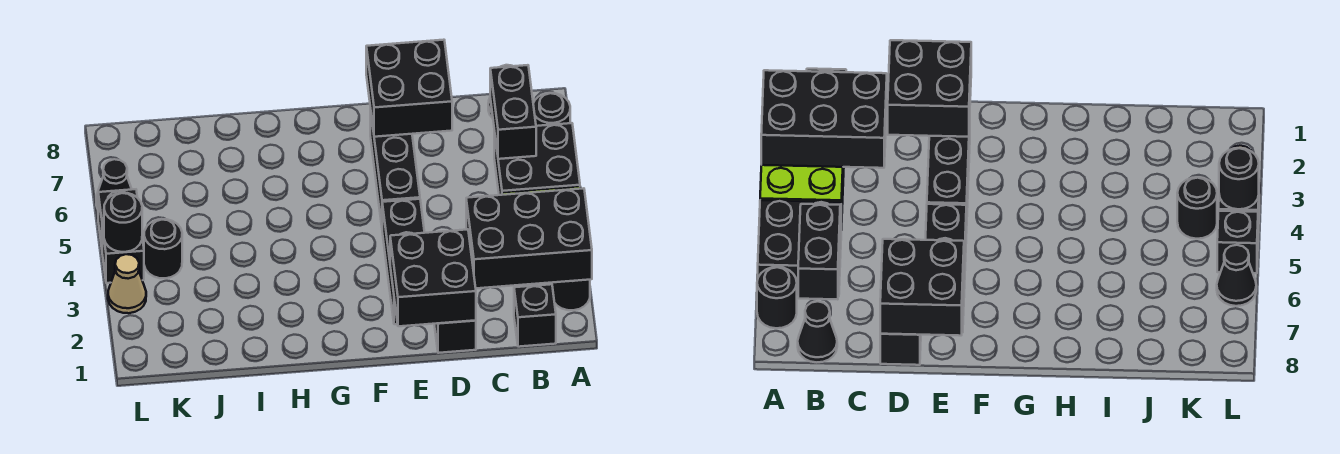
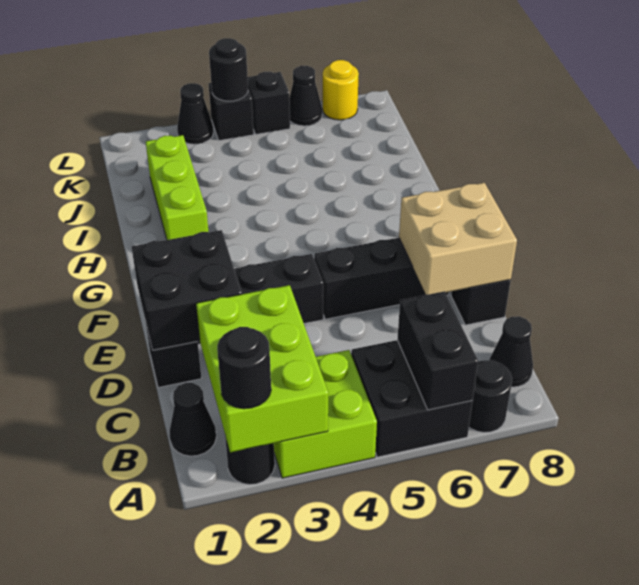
black 2x3 brick [466,188,592,288] -> lime 2x3 brick [196,285,328,452]
black 1x1 brick [514,284,556,347] -> black 1x1 cone [170,383,216,456]
black 1x2 brick [490,65,536,159] -> black 1x2 brick turned to [397,291,478,410]
black 2x2 brick [366,40,452,137] -> tan 2x2 brick [399,183,517,294]
none -> lime 1x3 brick [146,135,208,240]
black 1x1 round brick [144,219,182,278] -> black 1x1 round brick moved to [217,327,271,409]
tan 1x1 cone [108,254,146,313] -> black 1x1 cone [177,83,213,144]
none -> yellow 1x1 round brick [323,60,359,120]

